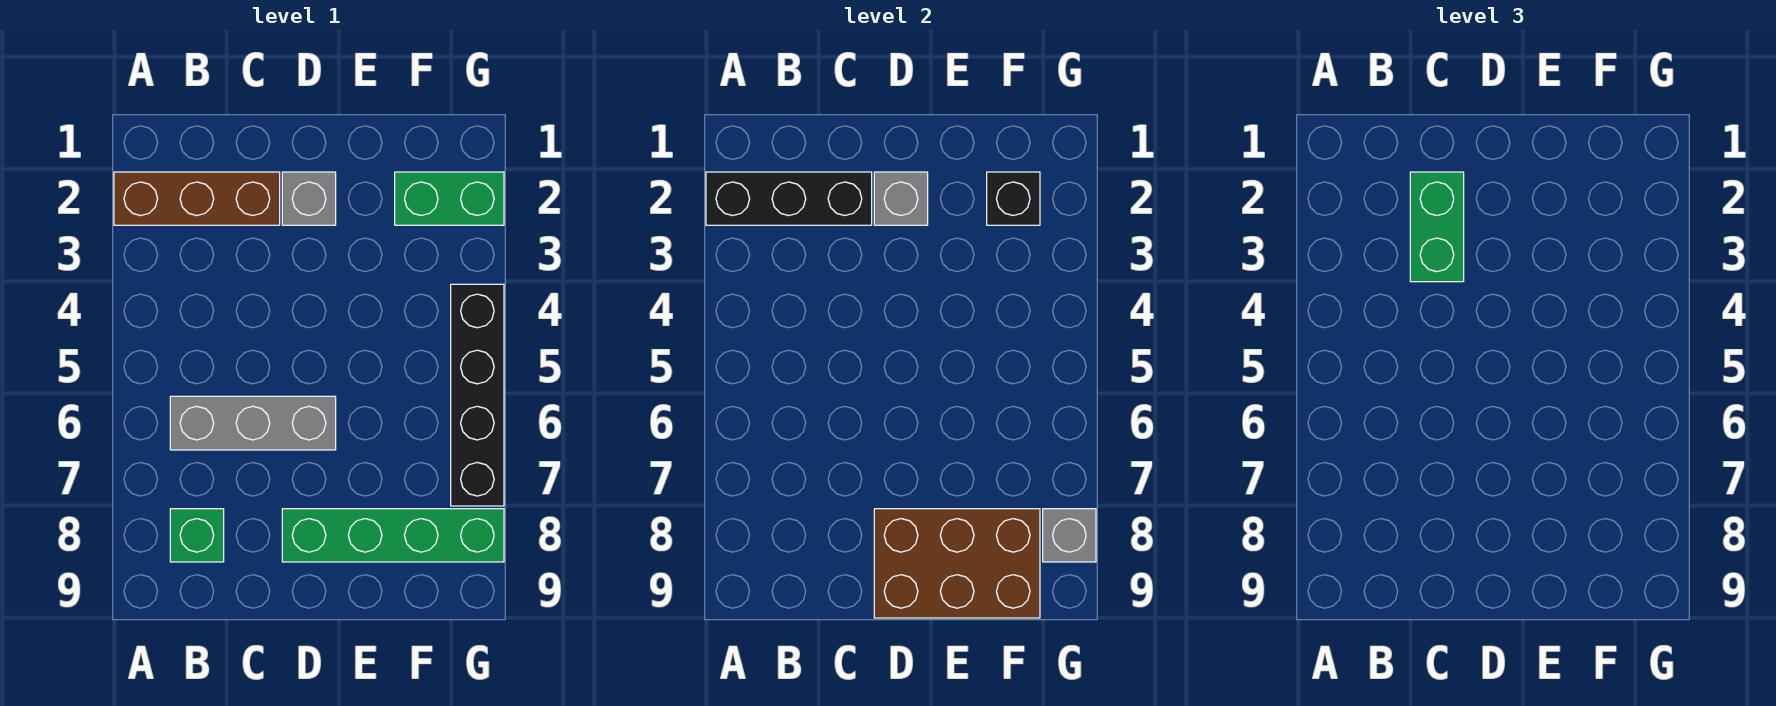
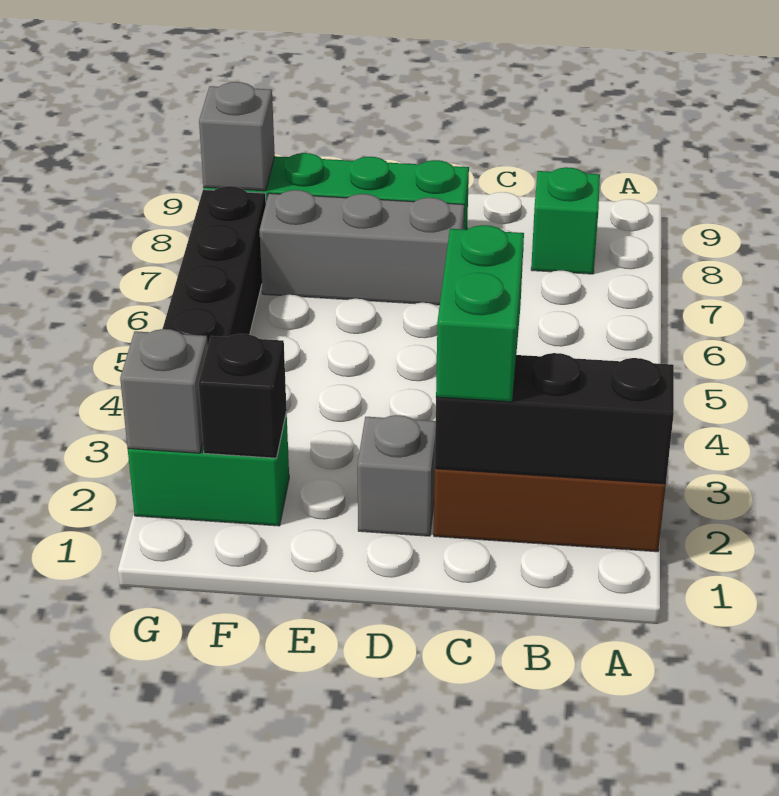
grey 1x3 brick [170,396,336,450] -> grey 1x3 brick moved to [260,190,464,305]
grey 1x1 brick [874,172,928,225] -> grey 1x1 brick moved to [120,329,208,453]
brown 2x3 brick [874,509,1040,618] -> none

